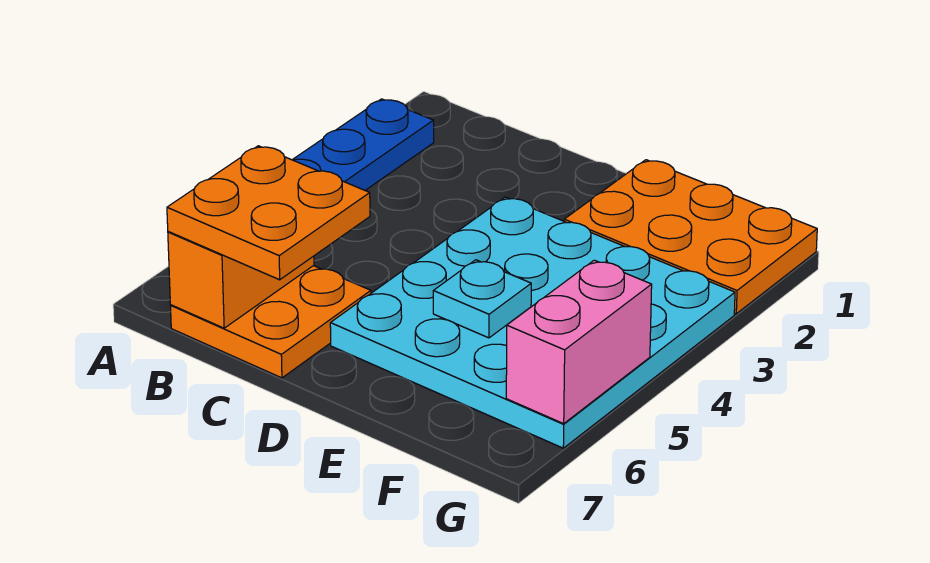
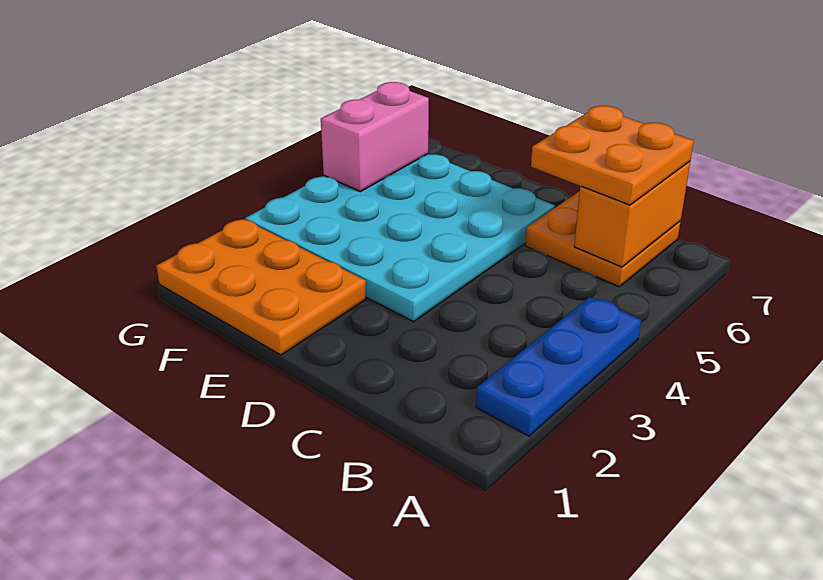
cyan 1x1 plate [433,260,531,338] -> none

